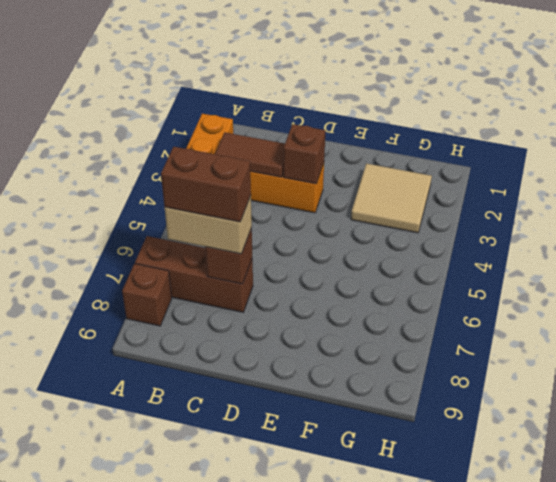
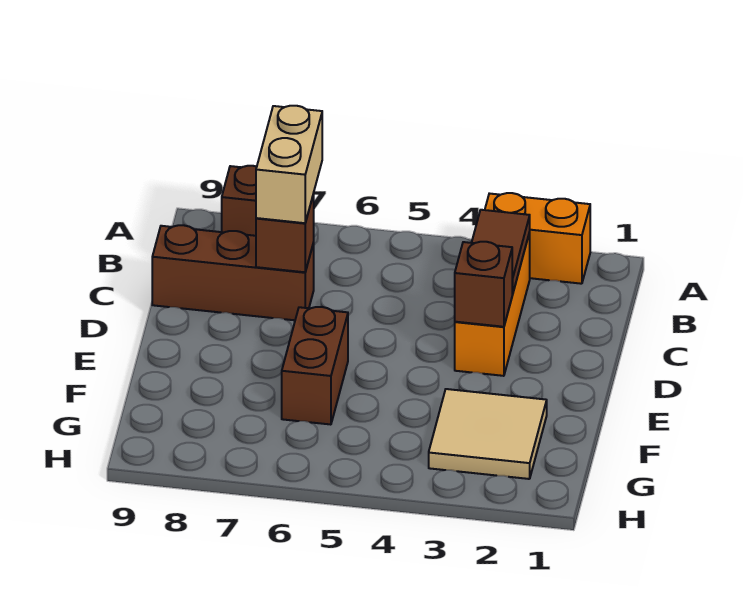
brown 1x3 brick [135,236,253,312] -> brown 1x3 brick turned to [152,225,314,320]
brown 1x2 brick [161,147,251,222] -> brown 1x2 brick moved to [282,307,348,425]

